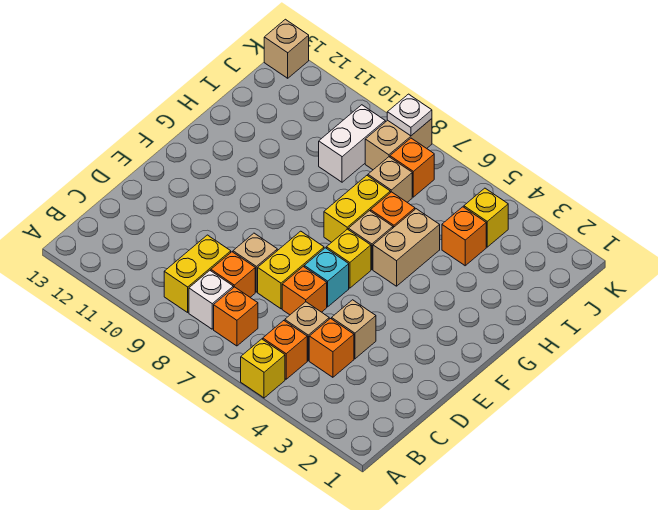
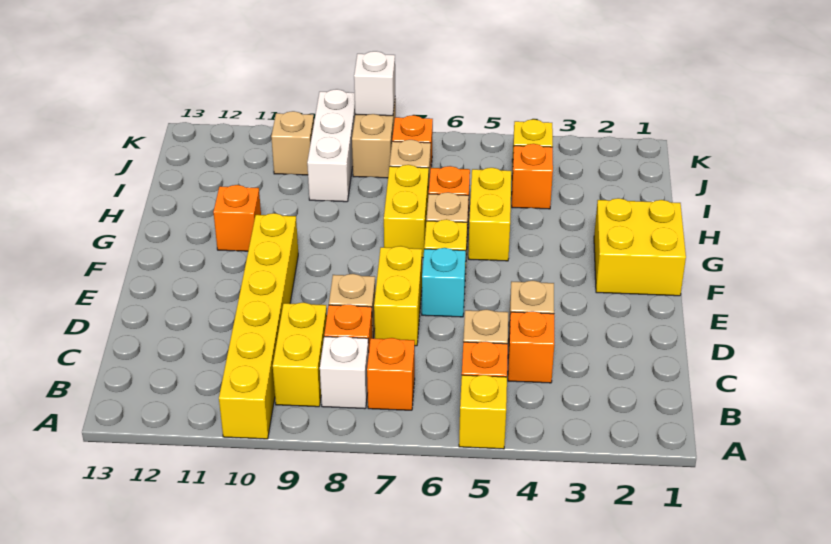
none -> yellow 1x6 brick [219,213,298,439]
orange 1x1 brick [282,266,327,315] -> orange 1x1 brick moved to [213,185,261,251]
none -> yellow 2x2 brick [594,198,686,296]
tan 1x2 brick [373,209,440,286] -> yellow 1x2 brick [468,168,511,261]
white 1x2 brick [319,105,385,182] -> white 1x3 brick [307,89,355,202]
white 1x1 plate [387,94,432,136] -> white 1x1 brick [354,51,395,116]
tan 1x1 brick [264,19,309,78] -> tan 1x1 brick moved to [271,111,314,175]

